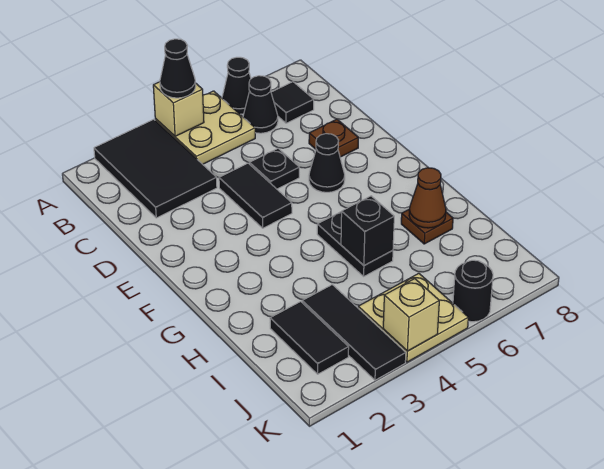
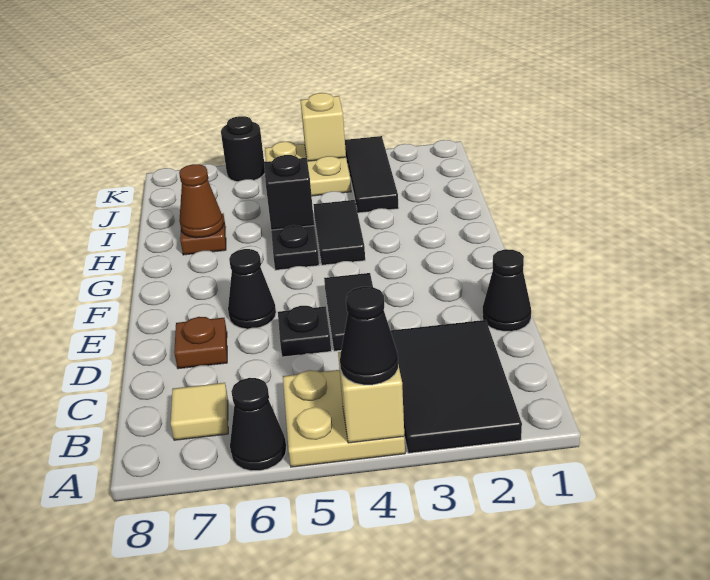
black 1x1 cone [243,76,278,133] -> black 1x1 cone moved to [483,249,531,331]
black 1x1 tile [271,82,314,123] -> tan 1x1 tile [171,383,228,440]
black 1x2 tile [270,302,349,374] -> black 1x2 tile moved to [313,200,365,265]

